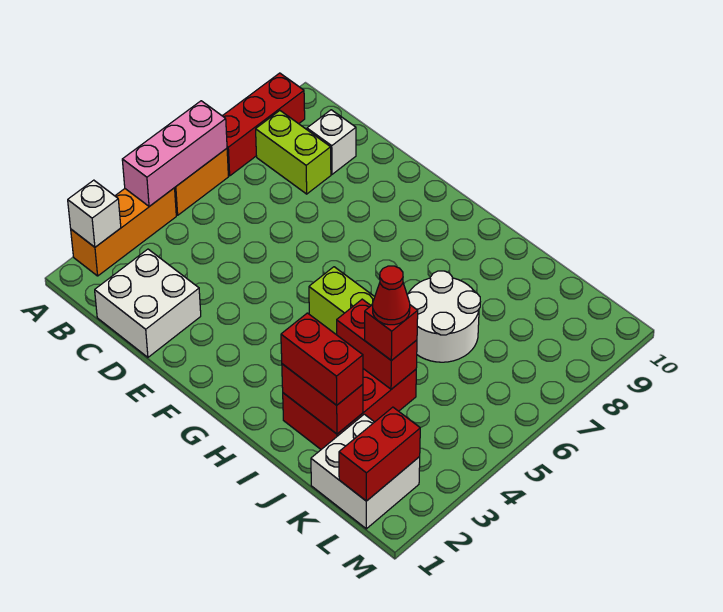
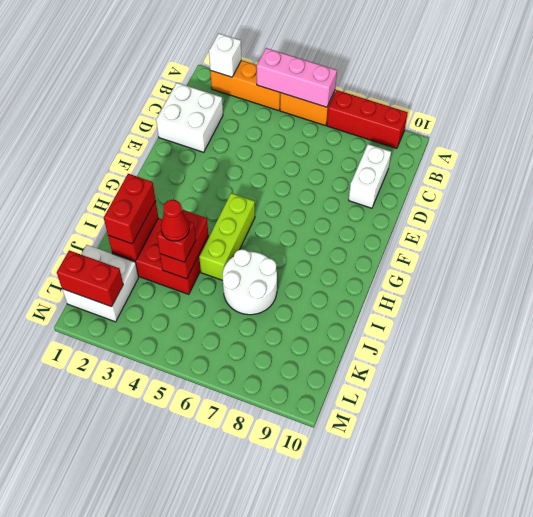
lime 1x2 brick [256,111,331,194] -> none
white 1x1 brick [307,110,356,174] -> white 1x2 brick [349,144,391,208]

